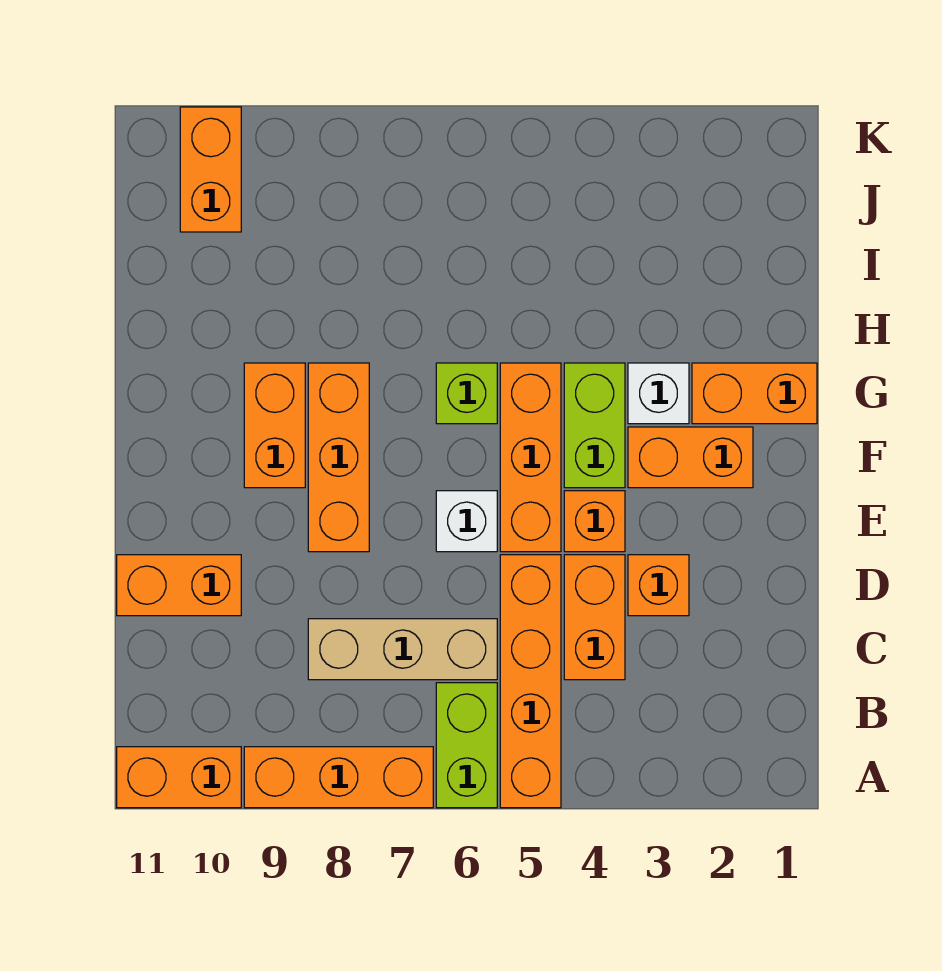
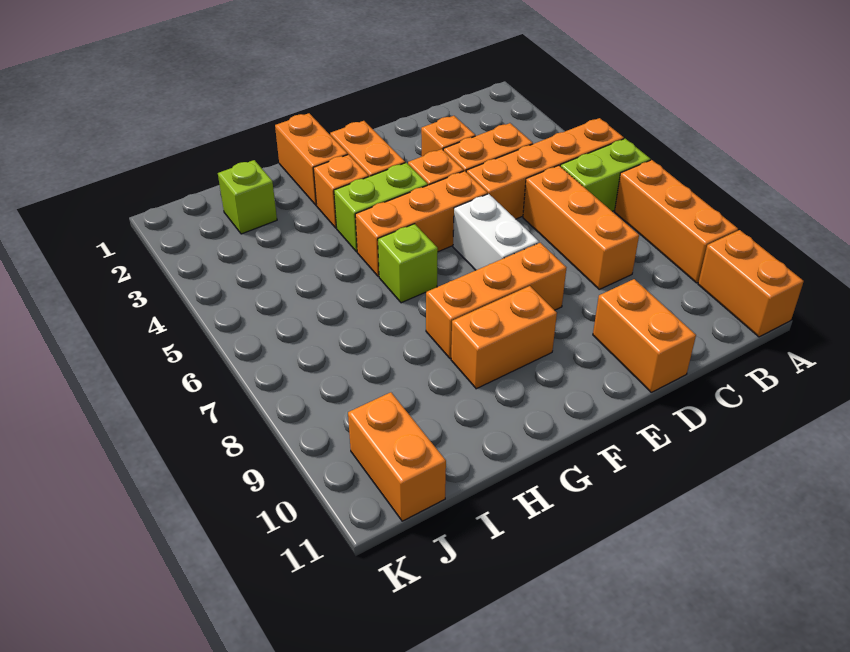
tan 1x3 brick [308,619,497,680] -> orange 1x3 brick [523,165,639,289]
white 1x1 brick [436,491,497,552] -> white 1x2 brick [453,194,539,270]
white 1x1 brick [628,363,689,424] -> orange 1x1 brick [313,155,369,228]
none -> lime 1x1 brick [218,160,277,234]
orange 1x2 brick [180,107,241,232] -> orange 1x2 brick turned to [348,392,446,521]

